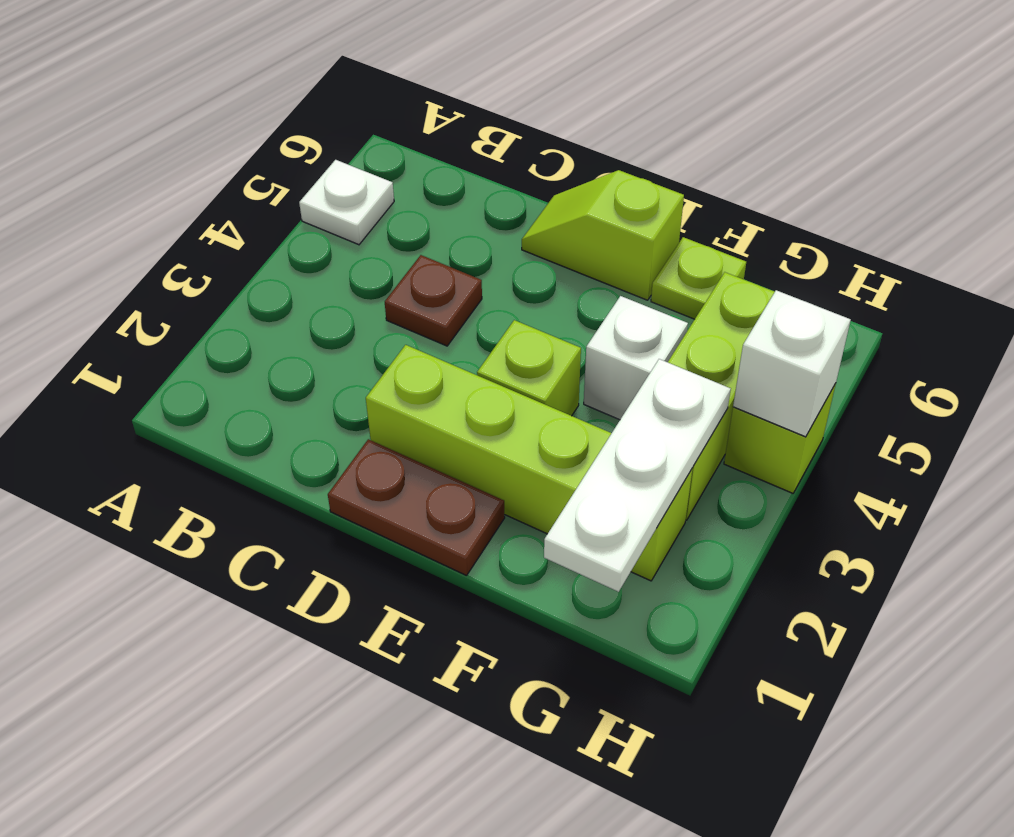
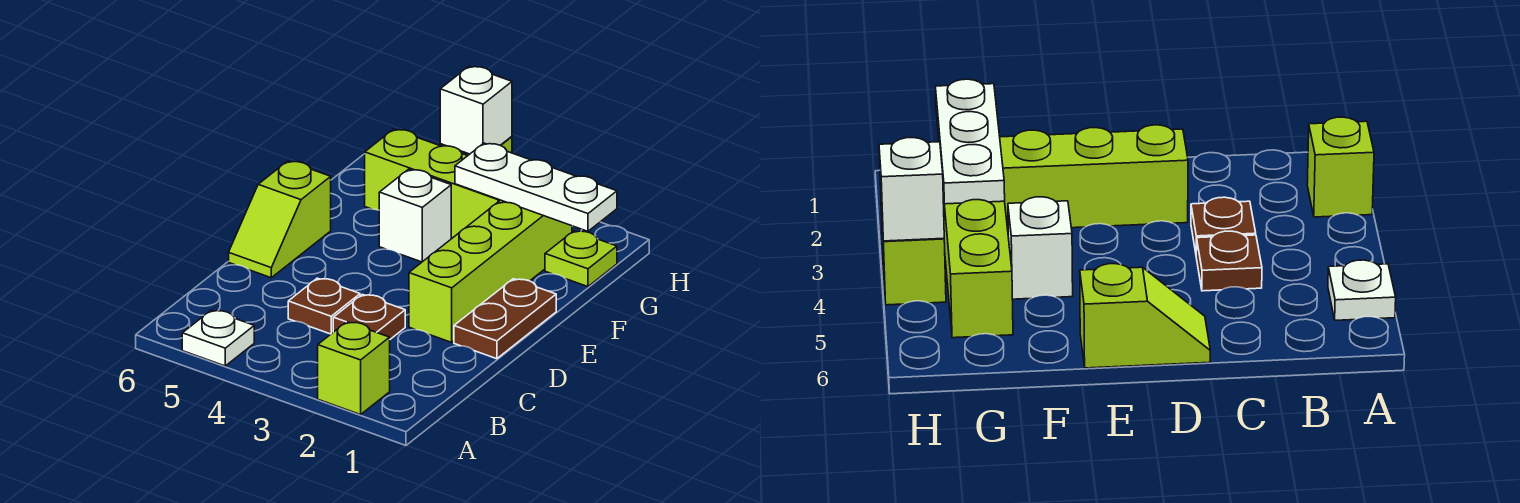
none -> brown 1x1 plate [333,294,405,339]
lime 1x1 brick [477,320,581,416] -> lime 1x1 brick moved to [318,322,390,415]
lime 1x1 plate [651,237,746,319] -> lime 1x1 plate moved to [545,231,617,287]

